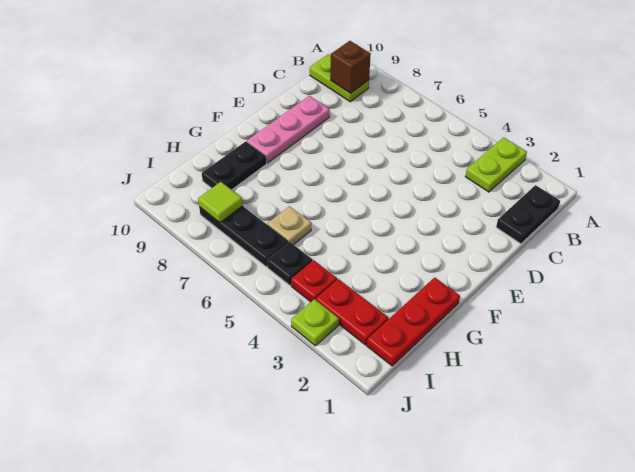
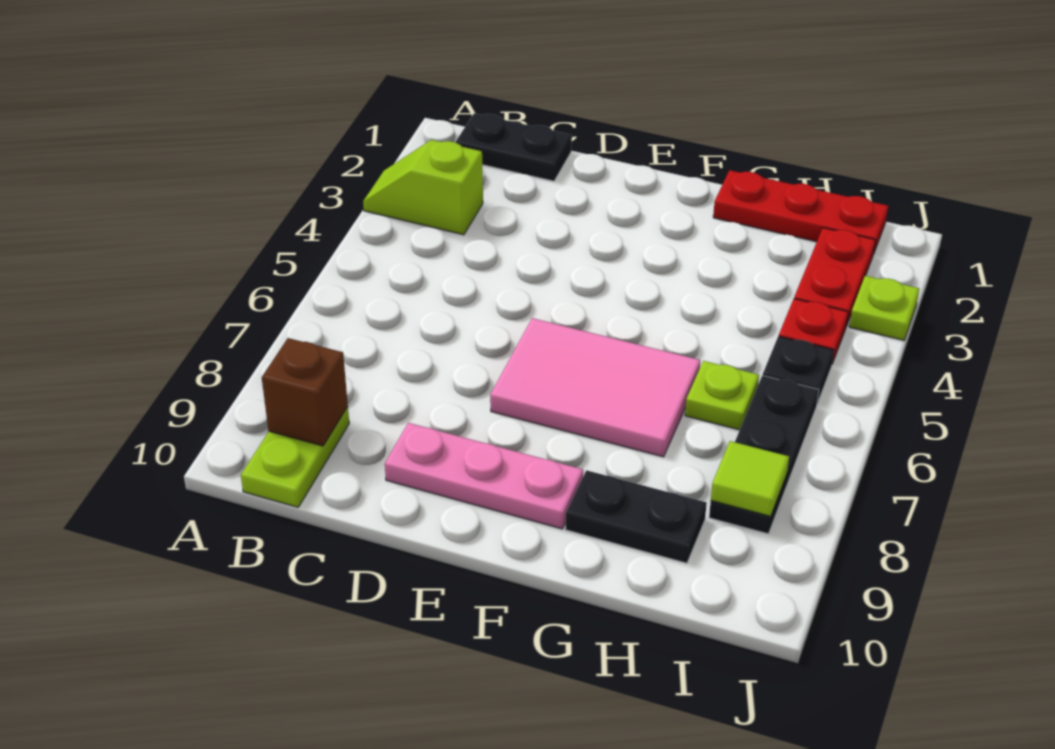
lime 1x2 plate [465,137,527,192] -> lime 1x2 slope [363,140,483,235]
none -> pink 2x3 tile [490,318,700,457]
tan 1x1 plate [267,206,311,245] -> lime 1x1 plate [685,361,759,430]

